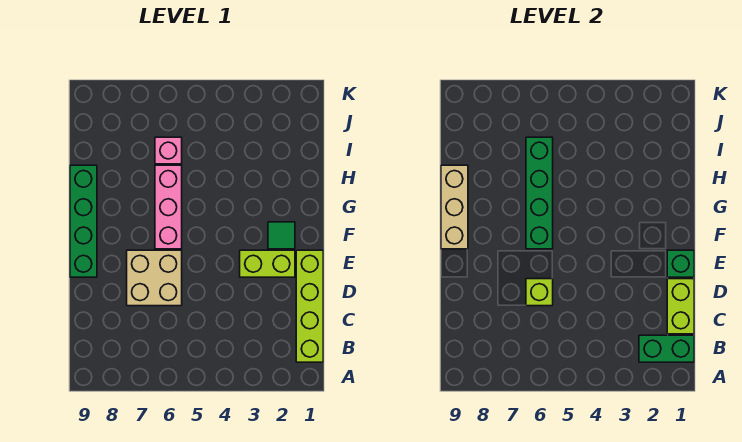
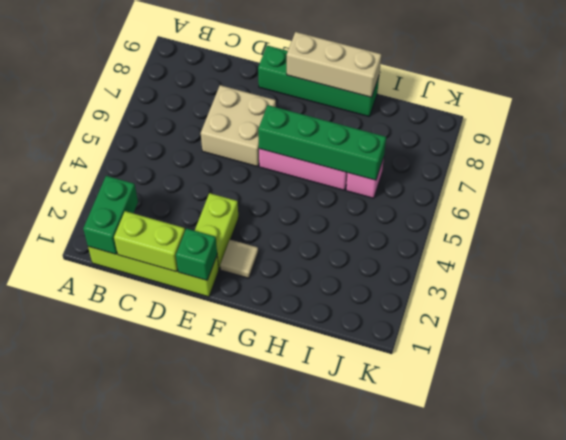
lime 1x1 brick [526,279,553,306] -> none
green 1x1 tile [268,222,295,249] -> tan 1x1 tile [220,240,258,278]

